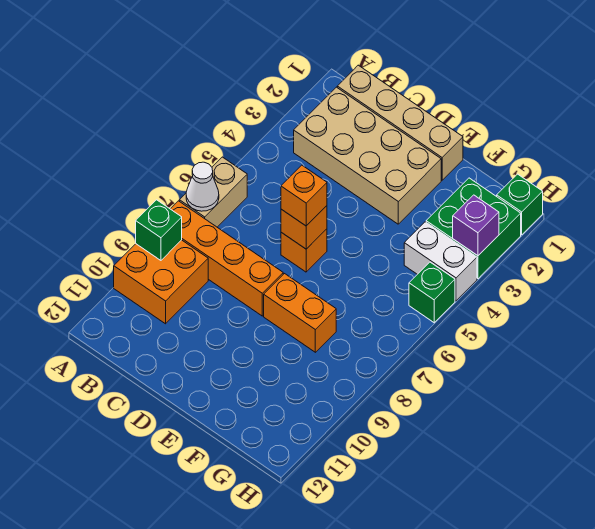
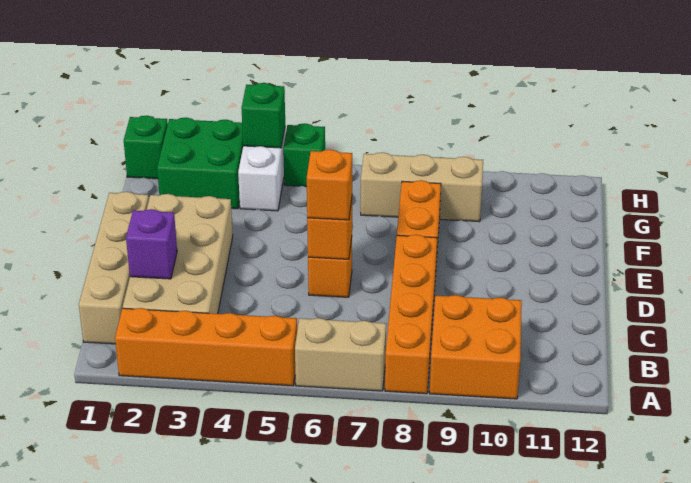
none -> orange 1x4 brick [115,308,297,386]
white 1x1 cone [186,162,219,211] -> none
green 1x1 brick [136,200,182,260] -> green 1x1 brick moved to [242,83,285,148]
none -> tan 1x3 brick [361,152,483,222]
purple 1x1 brick [453,195,499,256] -> purple 1x1 brick moved to [126,209,177,279]

